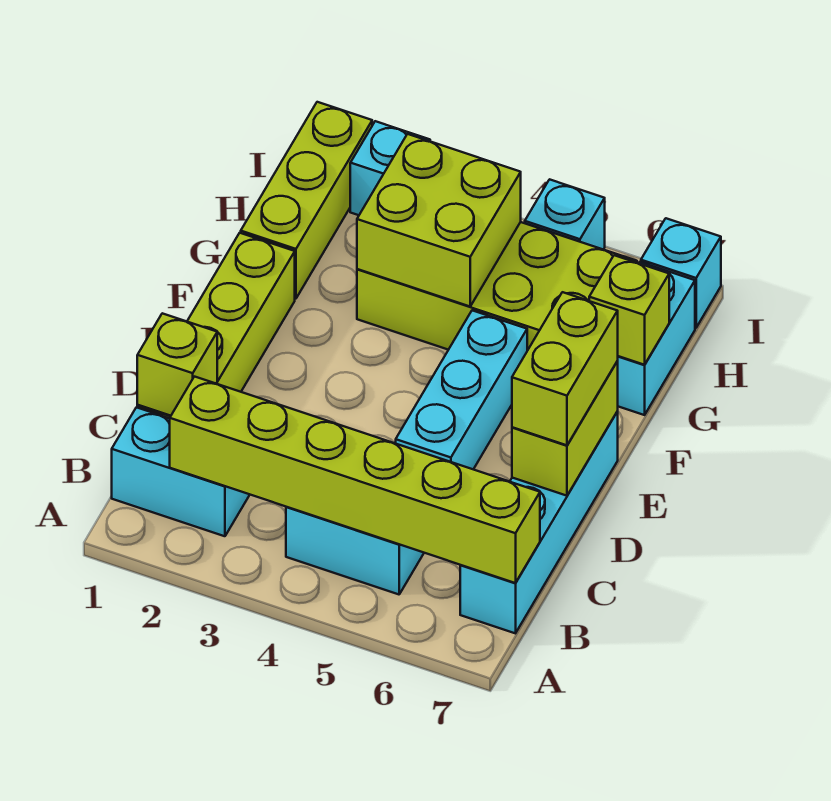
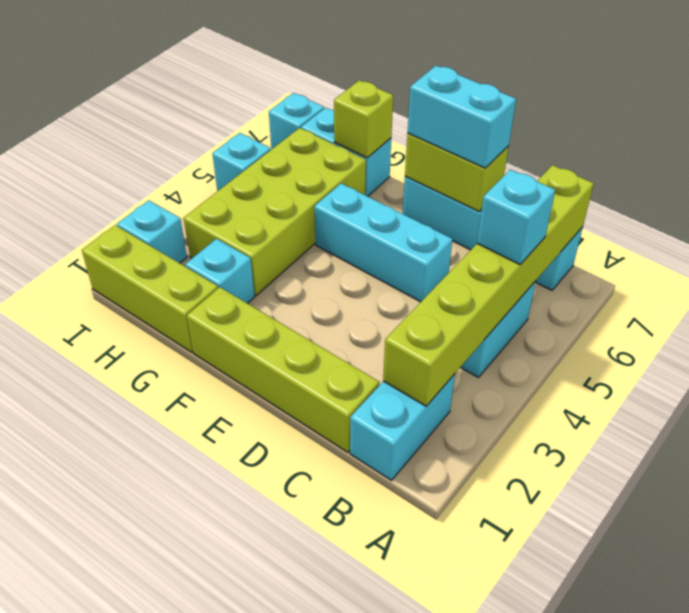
none -> cyan 1x1 brick [477,170,555,264]
lime 1x1 brick [137,313,217,416] -> none
lime 1x2 brick [512,292,618,445] -> cyan 1x2 brick [408,66,516,168]
none -> cyan 1x1 brick [185,239,255,304]
lime 2x2 brick [357,134,521,306] -> none

